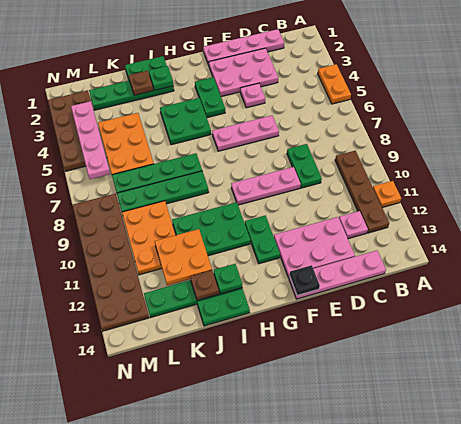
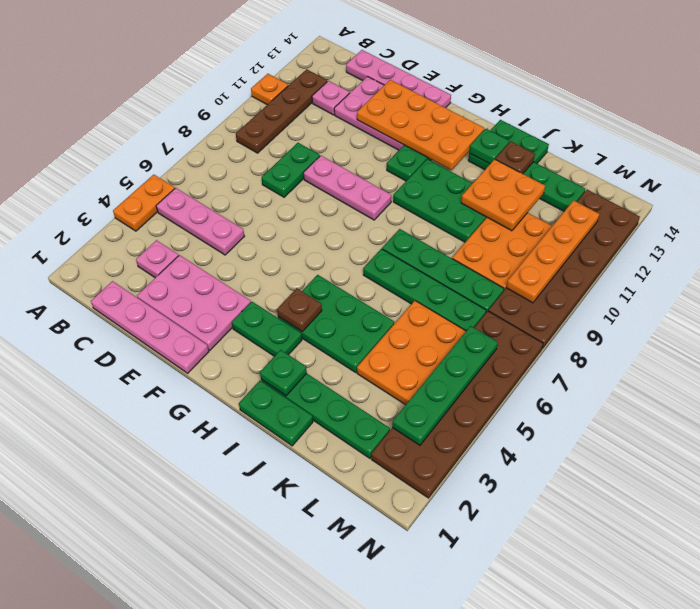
pink 1x1 plate [240,83,265,108] -> pink 1x1 plate moved to [136,240,179,278]
pink 1x3 plate [212,115,279,151] -> pink 1x3 plate moved to [156,188,244,255]
none -> orange 2x4 plate [357,80,484,170]
black 1x1 plate [290,265,320,295] -> none
green 1x2 plate [195,77,225,118] -> green 1x2 plate turned to [232,302,302,356]
green 2x2 plate [160,98,211,145] -> green 2x3 plate [278,275,394,372]
brown 1x1 plate [129,71,153,95] -> brown 1x1 plate moved to [277,288,322,331]
brown 2x4 plate [48,90,91,171] -> brown 2x6 plate [371,311,543,498]
pink 1x4 plate [71,101,110,179] -> green 1x4 plate [392,326,498,445]
none -> orange 1x4 plate [506,200,599,303]

